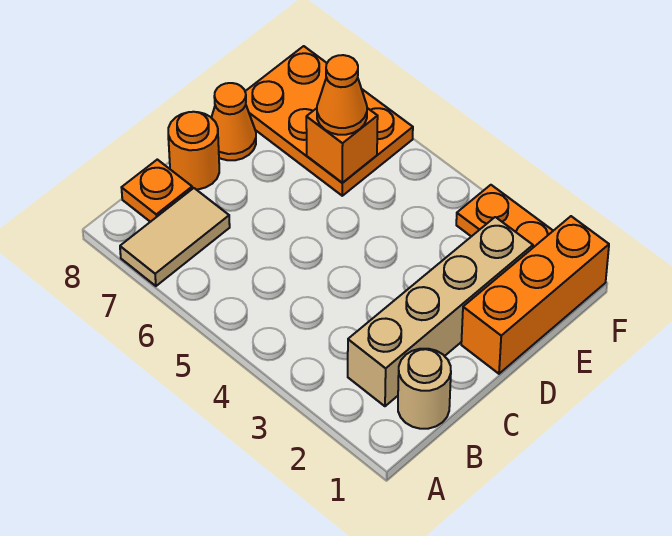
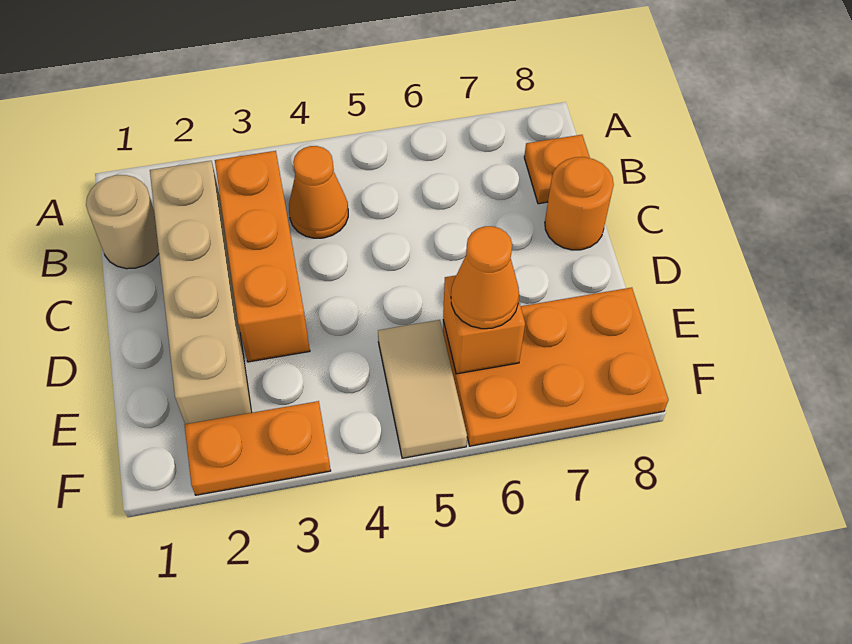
tan 1x2 tile [120,188,230,286] -> tan 1x2 tile moved to [378,320,467,458]
orange 1x3 brick [461,216,609,374] -> orange 1x3 brick moved to [215,151,310,362]
orange 1x1 cone [211,83,256,160] -> orange 1x1 cone moved to [289,146,348,238]

